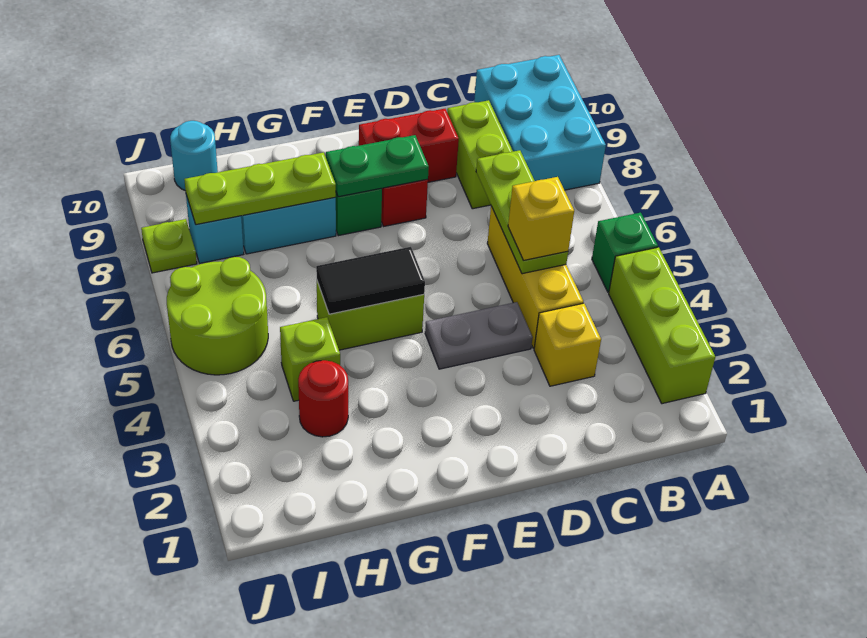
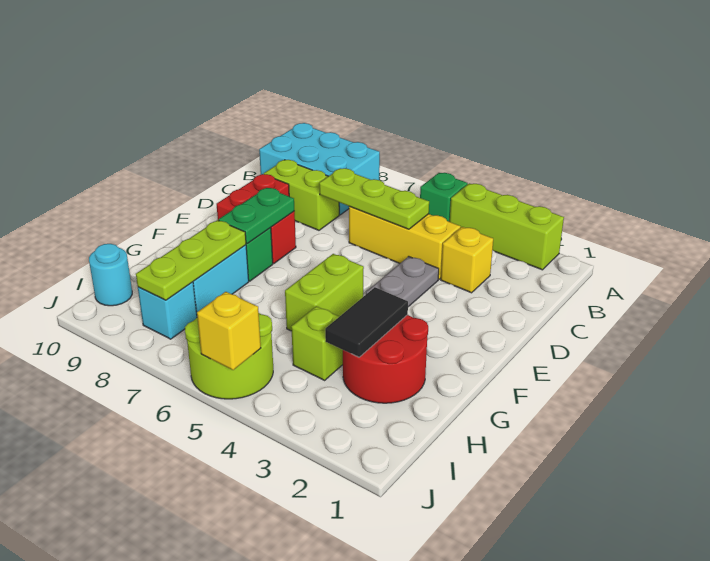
yellow 1x1 brick [508,177,574,260] -> yellow 1x1 brick moved to [197,292,261,370]
black 1x2 tile [316,247,425,314] -> black 1x2 tile moved to [325,287,408,357]
red 1x1 round brick [298,360,348,437] -> red 2x2 round brick [343,315,428,403]
lime 1x1 plate [141,219,197,273] -> none

